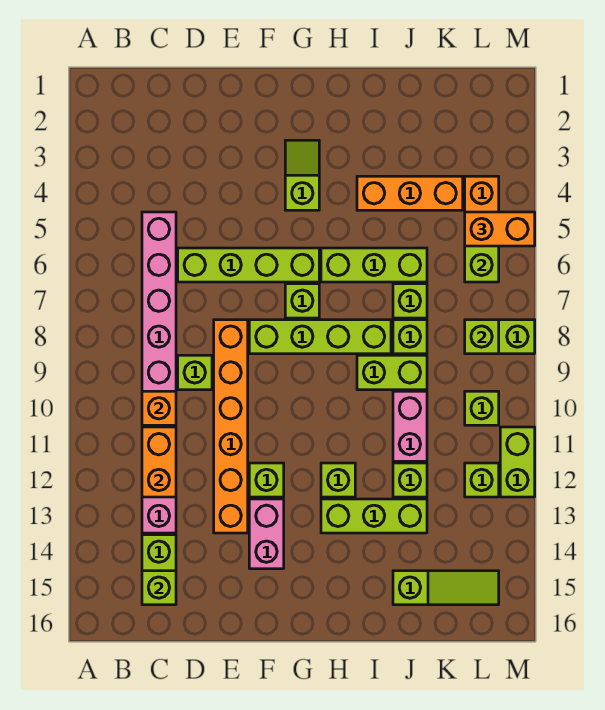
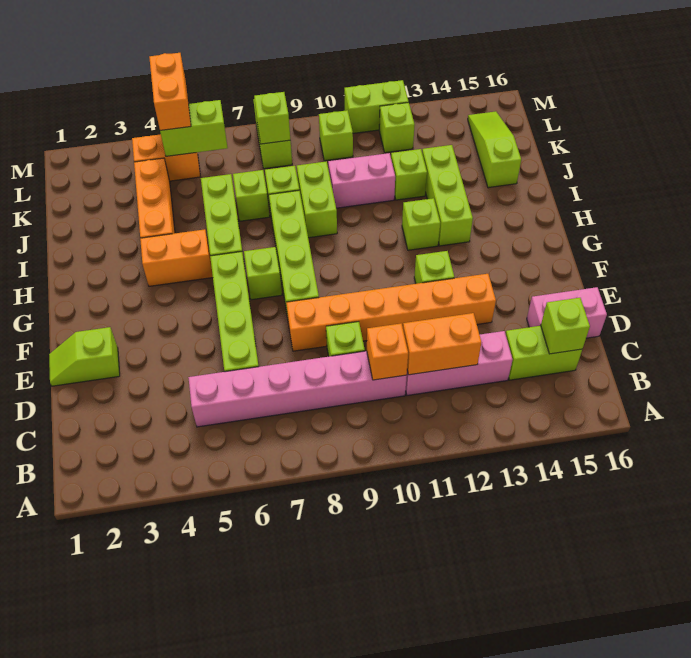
pink 1x2 brick [249,499,284,569] -> pink 1x2 brick moved to [527,287,607,338]
lime 1x2 slope [285,140,319,210] -> lime 1x2 slope moved to [49,327,120,386]
none -> orange 1x2 brick [140,229,213,286]

